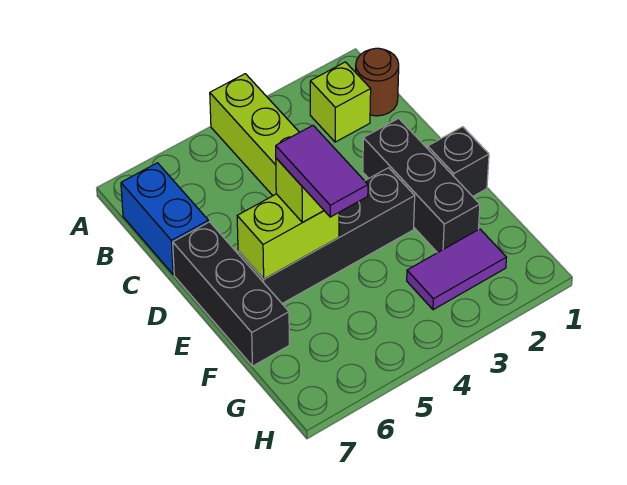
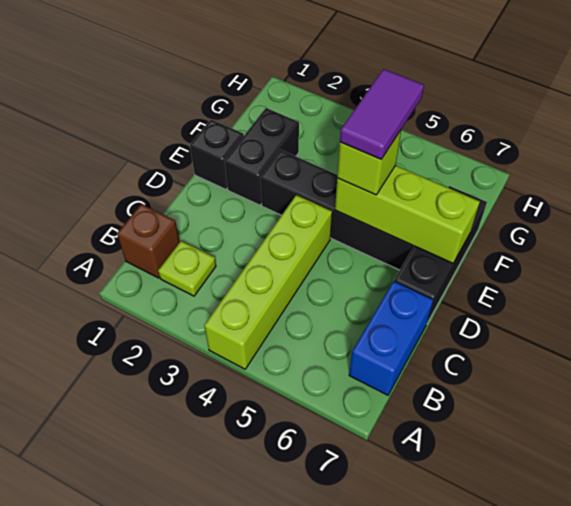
brown 1x1 round brick [356,48,399,116] -> brown 1x1 brick [117,204,180,278]
lime 1x1 brick [310,62,371,142] -> lime 1x1 plate [158,241,216,296]
black 1x3 brick [363,118,480,253] -> black 1x2 brick [225,108,299,205]
lime 1x2 brick [237,194,339,279] -> lime 1x3 brick [335,165,480,263]
purple 1x2 tile [407,229,507,310] -> none

